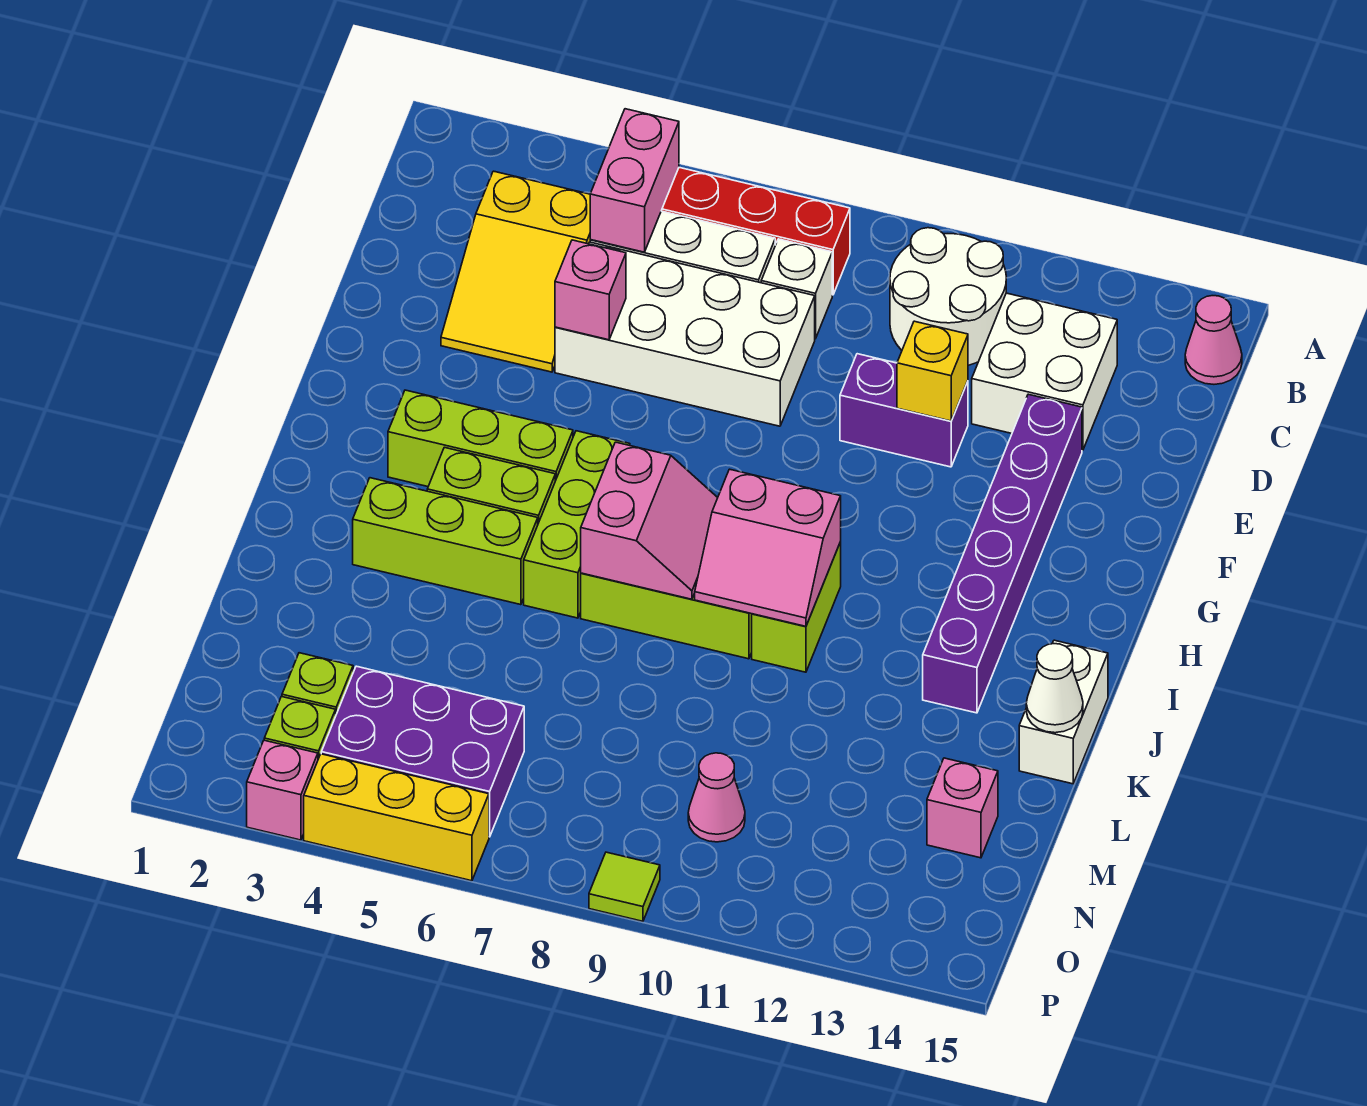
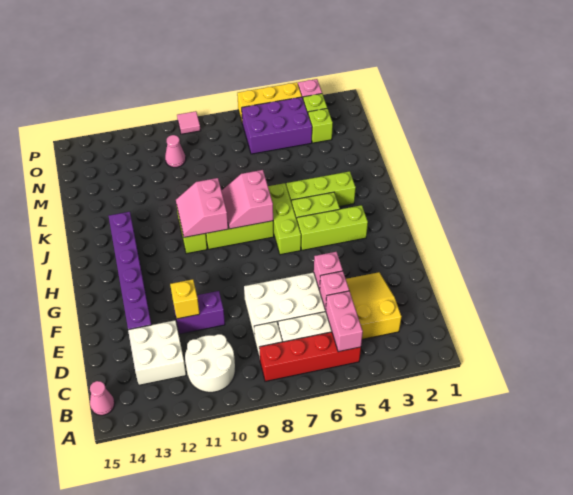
pink 2x2 slope [695,469,841,626] -> pink 2x2 slope turned to [176,178,228,237]
white 1x2 brick [1019,640,1108,784] -> none
white 1x1 cone [1026,644,1083,733] -> none
pink 1x1 brick [927,758,998,858] -> pink 1x1 brick moved to [320,271,349,310]
lime 1x1 tile [589,852,660,921] -> pink 1x1 tile [177,111,201,134]

